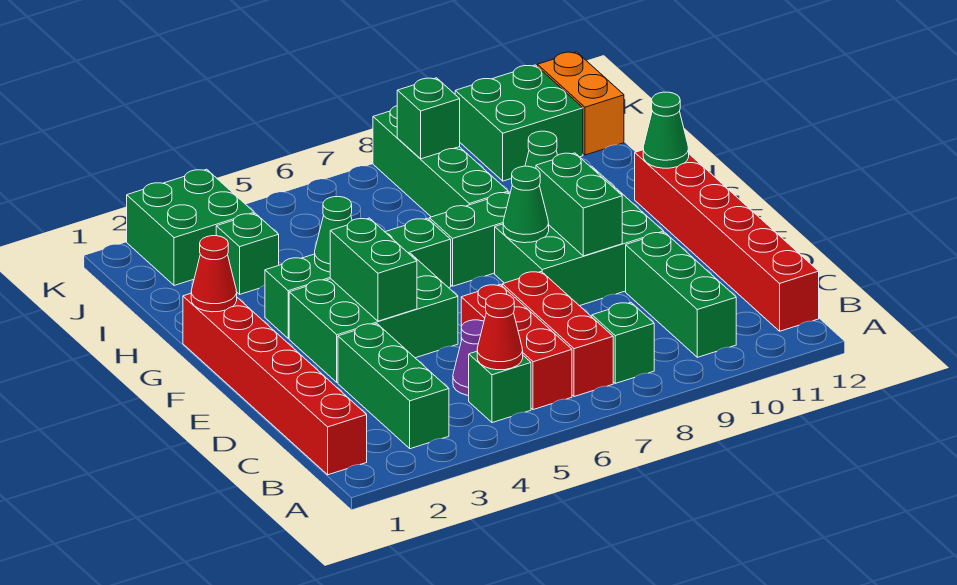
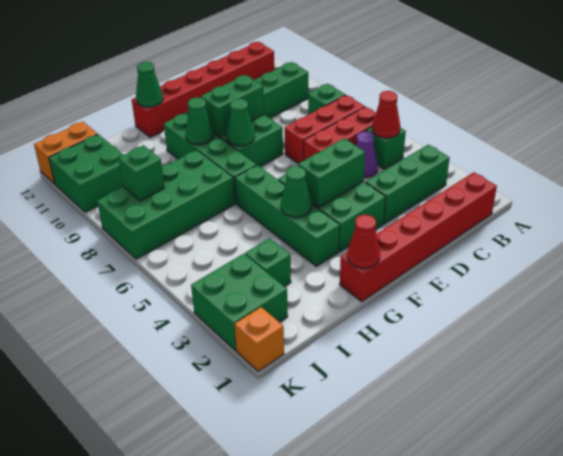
green 1x4 brick [373,106,508,217] -> green 2x4 brick [97,150,235,259]
none -> orange 1x1 brick [235,307,284,371]

